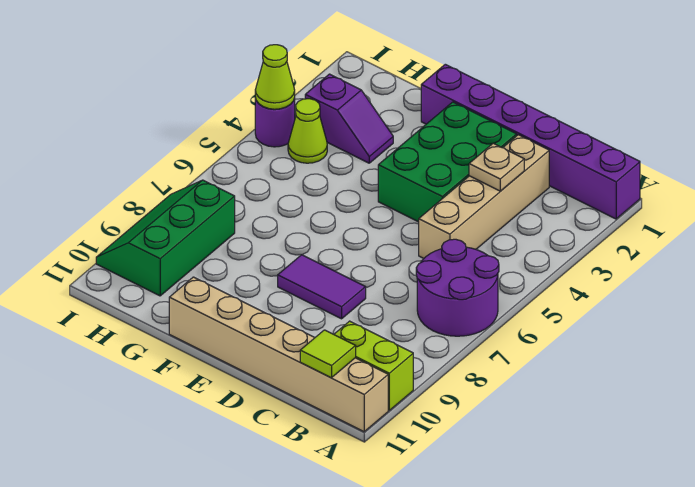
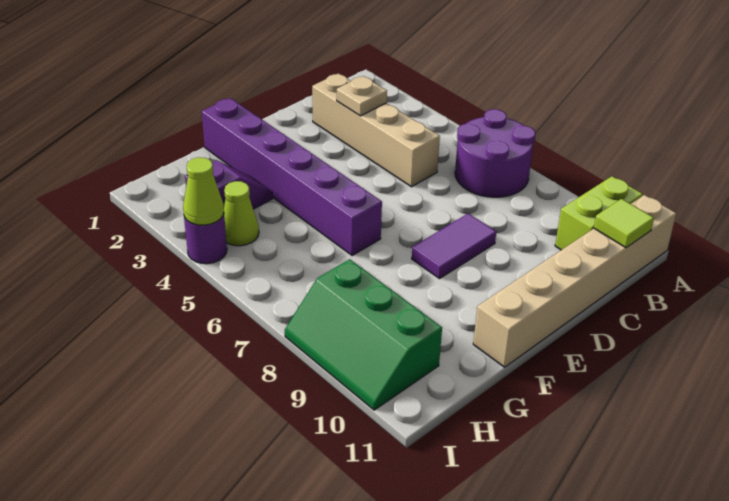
purple 1x6 brick [421,64,640,219] -> purple 1x6 brick turned to [202,98,382,255]
green 2x3 brick [378,102,517,222] -> none

